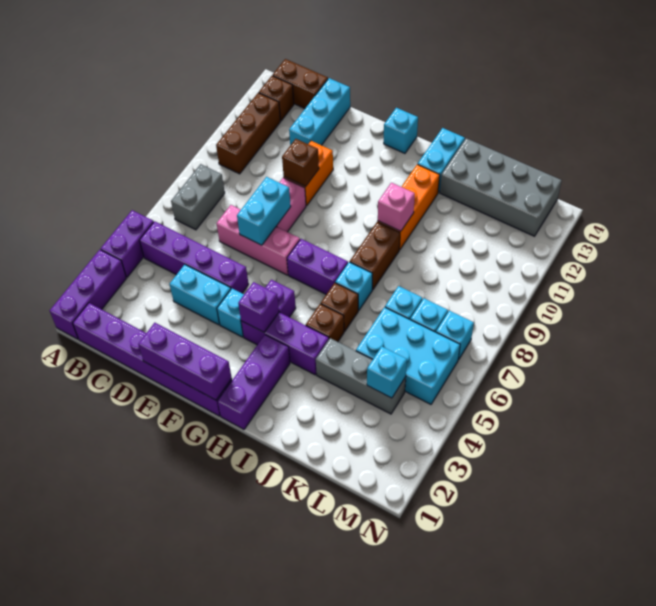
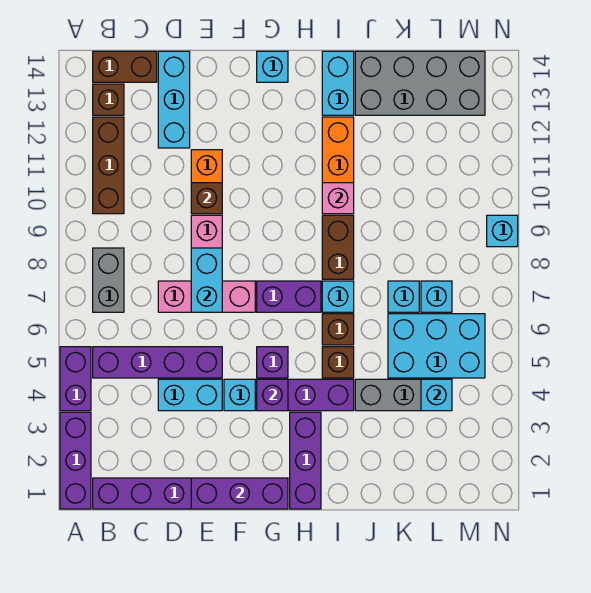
cyan 1x1 brick [436,311,474,360] -> cyan 1x1 brick moved to [487,215,518,247]

